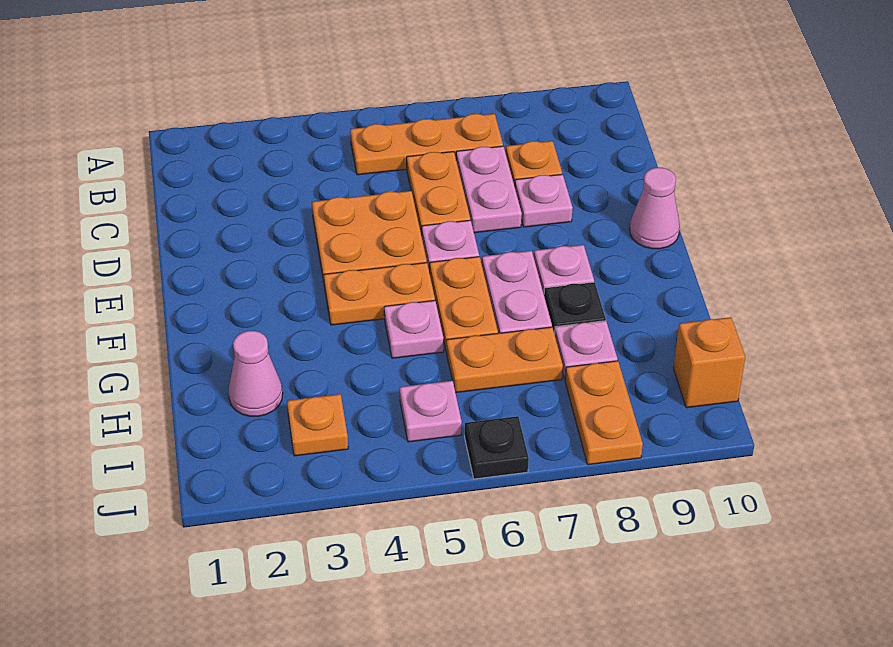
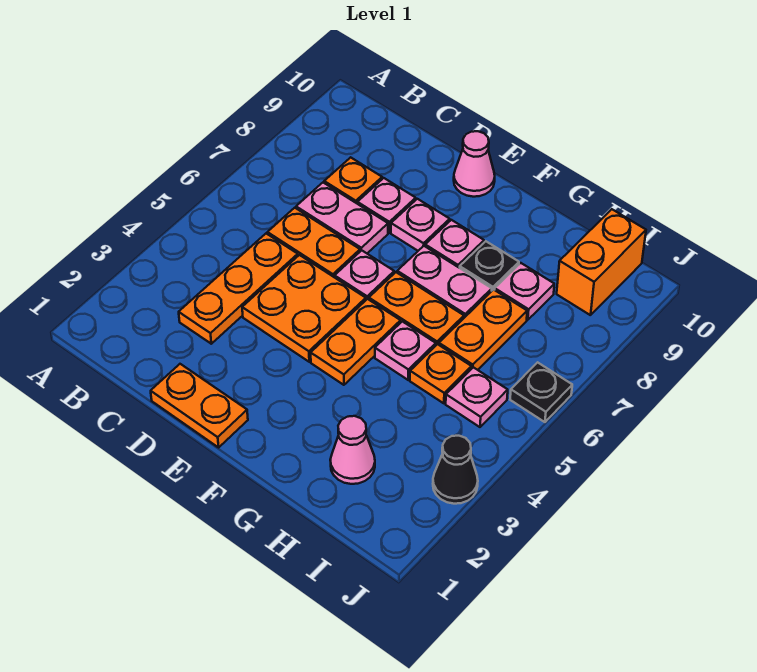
orange 1x3 plate [350,114,503,175] -> orange 1x3 plate moved to [179,234,298,344]
none -> pink 1x1 plate [391,199,450,251]
orange 1x1 plate [287,394,348,456] -> orange 1x1 plate moved to [410,344,472,403]
orange 1x2 plate [565,361,643,465] -> orange 1x2 plate moved to [151,364,248,447]
orange 1x1 brick [673,317,745,408] -> orange 1x2 brick [557,209,646,315]
none -> black 1x1 cone [433,436,478,504]

